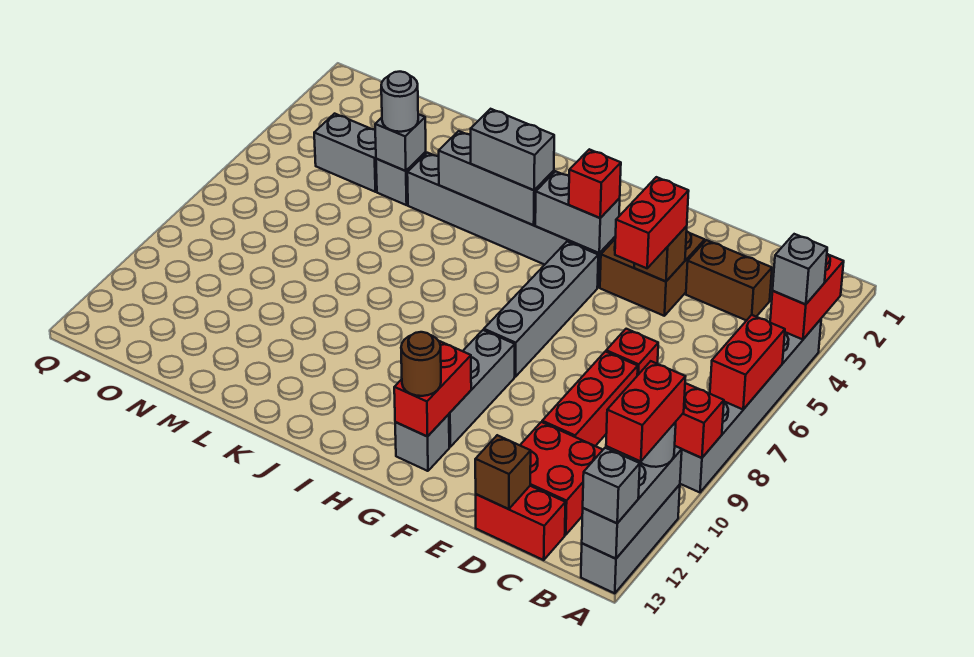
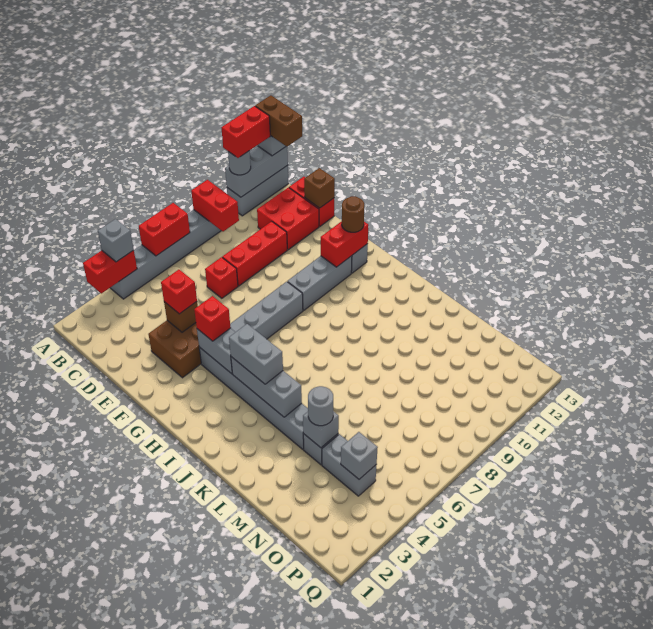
brown 1x2 brick [686,240,772,321] -> brown 1x2 brick moved to [255,95,302,146]
red 1x2 brick [615,177,689,268] -> red 1x1 brick [161,270,197,314]
none -> grey 1x1 brick [341,432,378,479]

